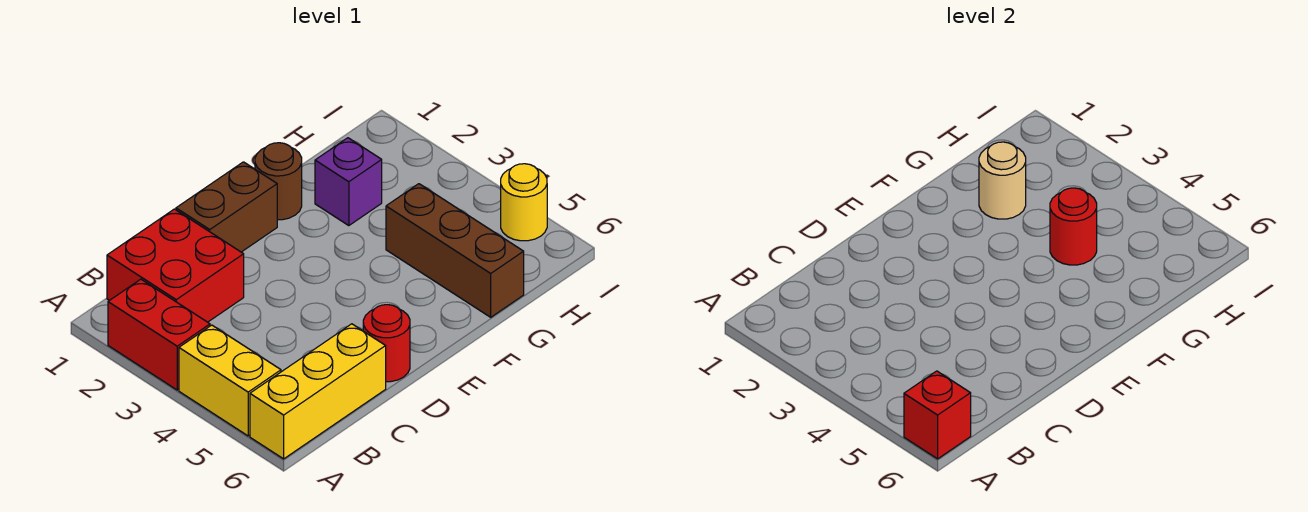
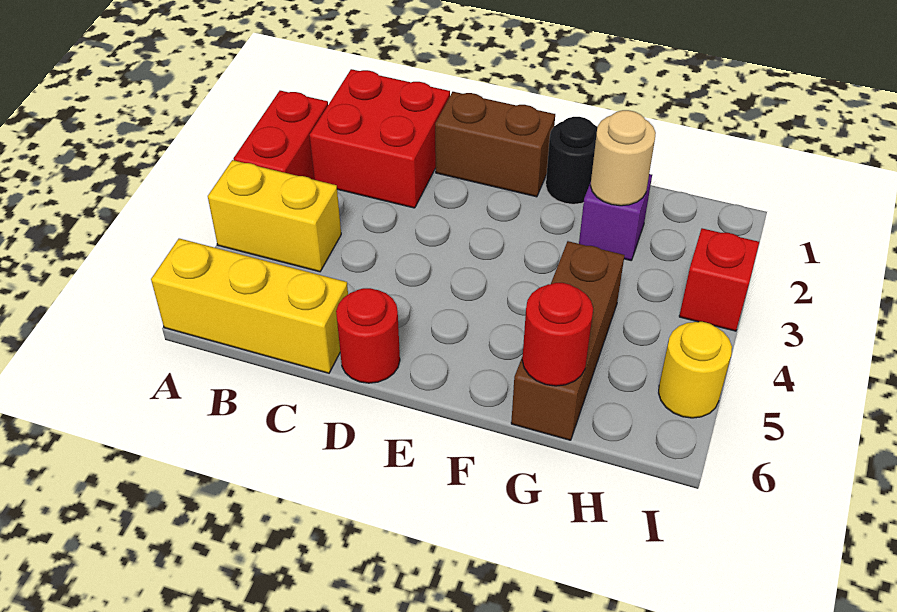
yellow 1x2 brick [179,325,281,436] -> yellow 1x2 brick turned to [208,160,341,272]
red 1x1 brick [904,371,971,459] -> red 1x1 brick moved to [679,228,759,331]
brown 1x1 round brick [255,143,302,220] -> black 1x1 round brick [546,117,597,204]
red 1x1 round brick [1050,188,1097,265] -> red 1x1 round brick moved to [522,283,593,386]

